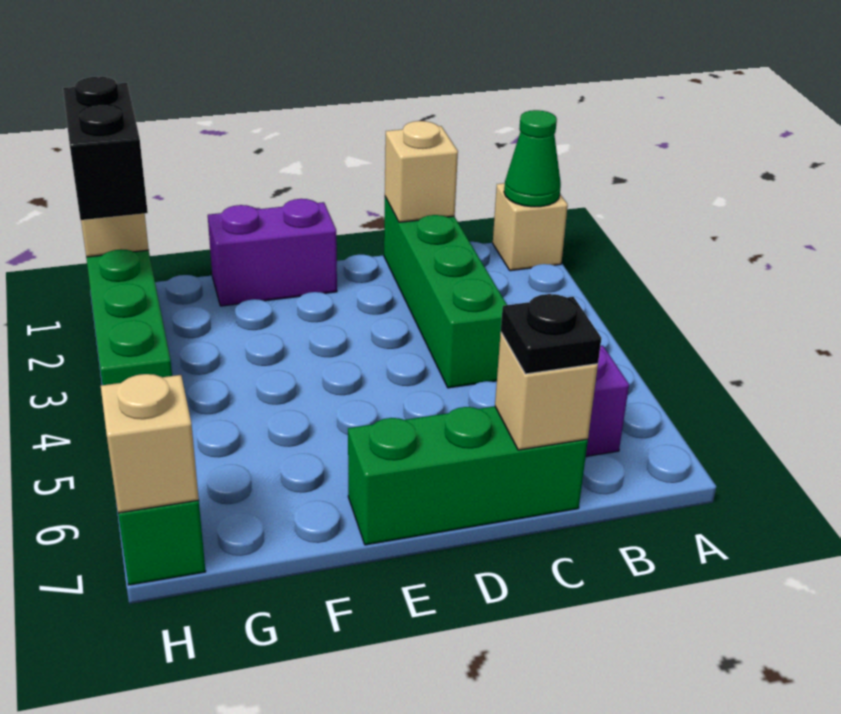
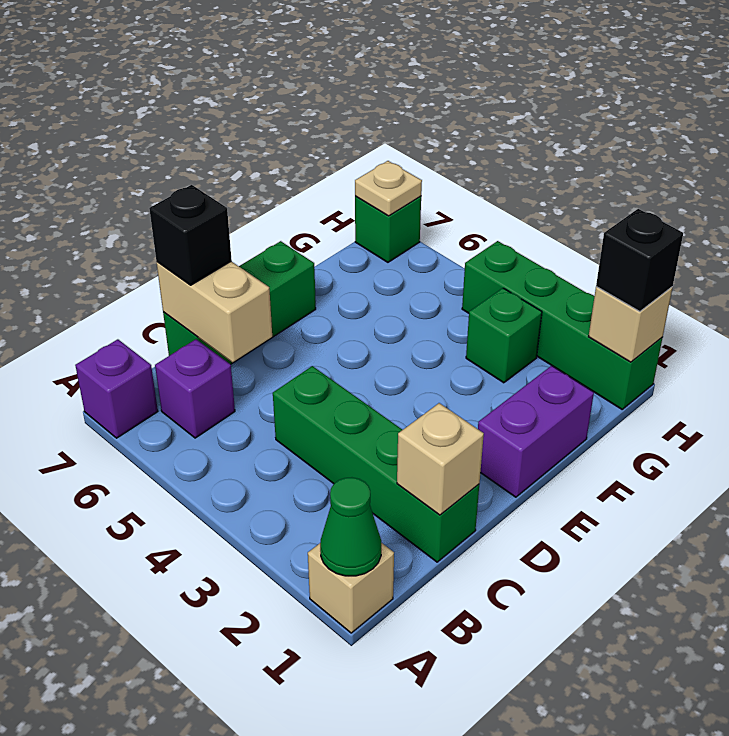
none -> purple 1x1 brick [75,339,158,438]
tan 1x1 brick [495,333,598,450] -> tan 1x2 brick [157,261,272,362]
black 1x1 plate [501,294,601,374] -> black 1x1 brick [149,185,232,285]
none -> green 1x1 brick [466,288,542,383]
black 1x2 brick [63,77,148,220] -> black 1x1 brick [596,209,683,311]
tan 1x1 brick [101,374,199,513] -> tan 1x1 plate [355,161,422,216]

